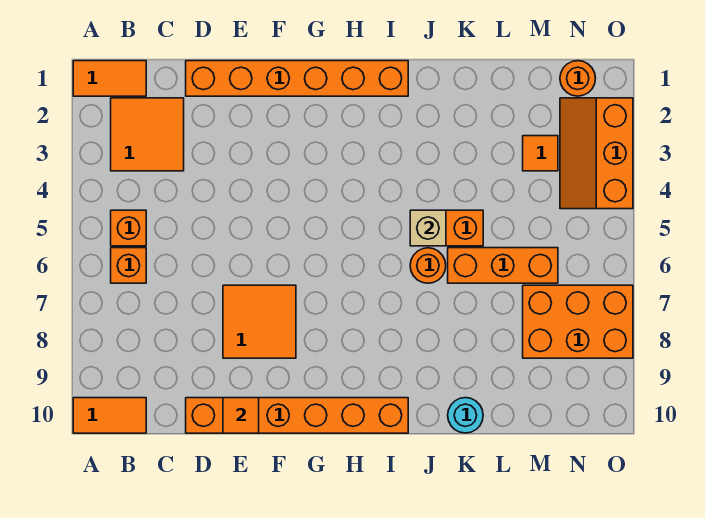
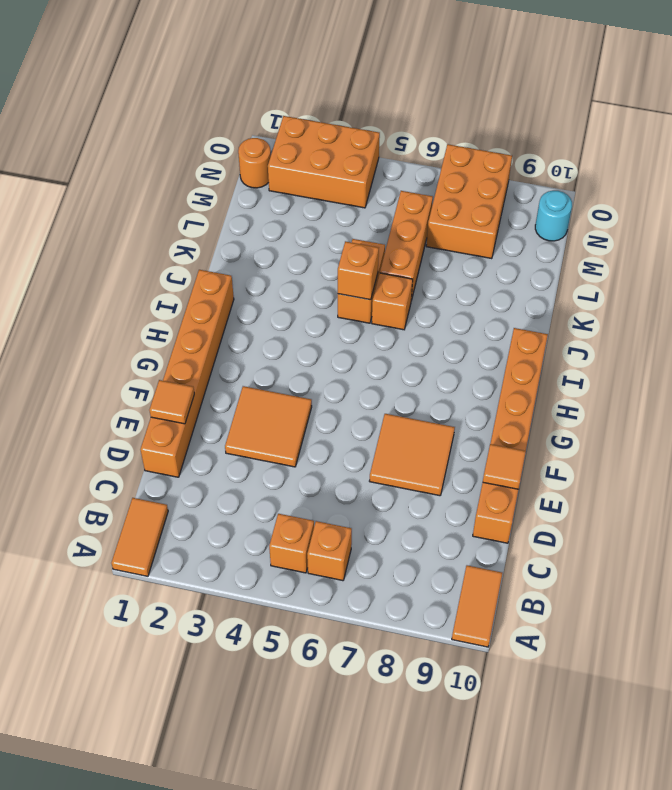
orange 2x2 tile [111,98,184,171] -> orange 2x2 tile moved to [225,386,312,467]
tan 1x1 brick [410,210,446,246] -> orange 1x1 brick [338,241,379,300]
orange 1x1 round brick [410,248,446,283] -> orange 1x1 brick [372,273,413,330]
cyan 1x1 round brick [448,398,483,433] -> cyan 1x1 round brick moved to [535,191,572,241]
orange 1x1 tile [523,136,558,171] -> orange 1x1 tile moved to [149,380,194,424]
orange 2x3 slope [560,98,633,209] -> orange 2x3 brick [268,116,380,208]

